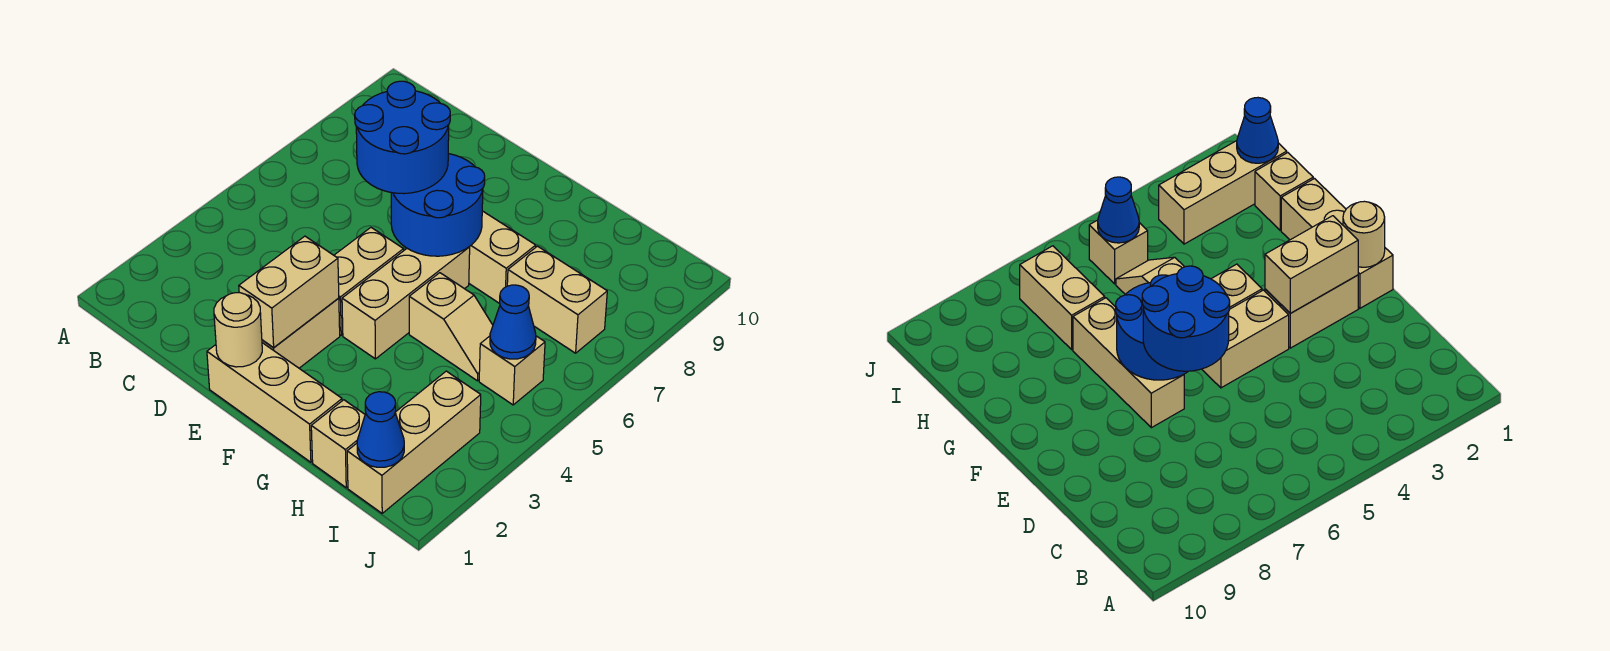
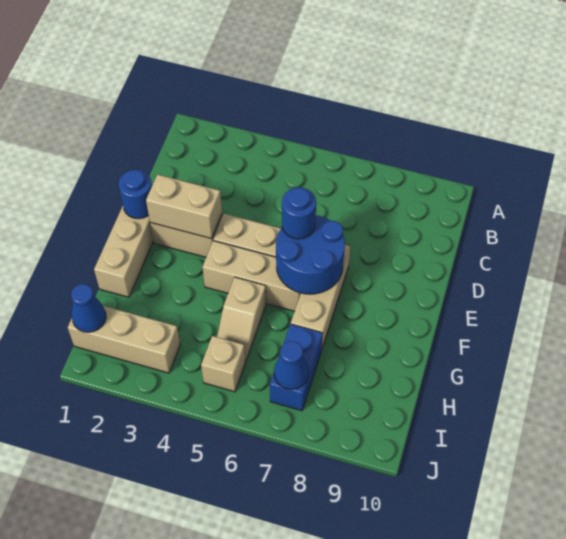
blue 2x2 round brick [355,81,450,194] -> blue 1x1 round brick [282,187,316,239]
tan 1x1 round brick [214,293,262,367] -> blue 1x1 round brick [119,170,152,219]
tan 1x1 brick [311,400,365,488] -> none
tan 1x2 brick [507,246,607,353] -> blue 1x2 brick [270,324,323,411]
blue 1x1 cone [490,285,536,359] -> blue 1x1 cone moved to [274,341,309,389]

